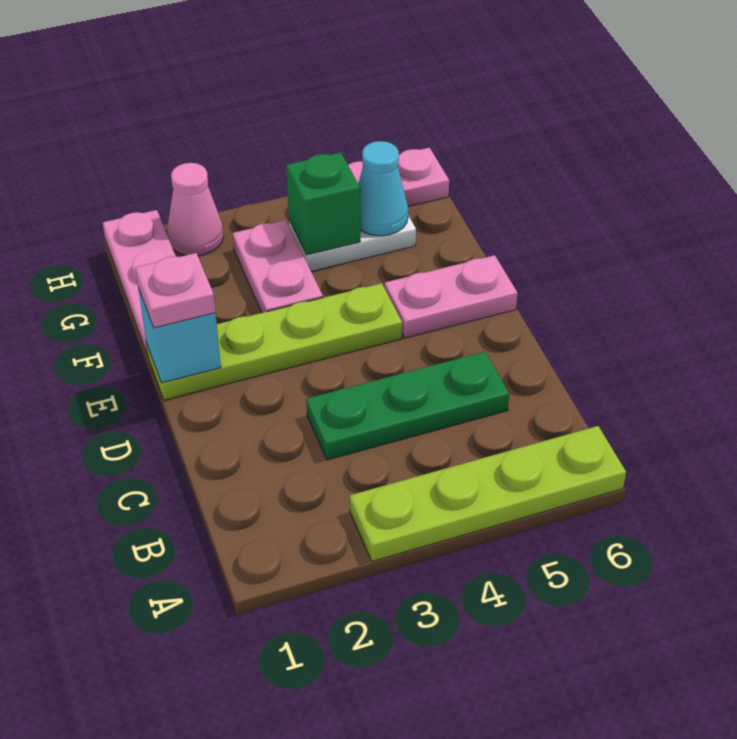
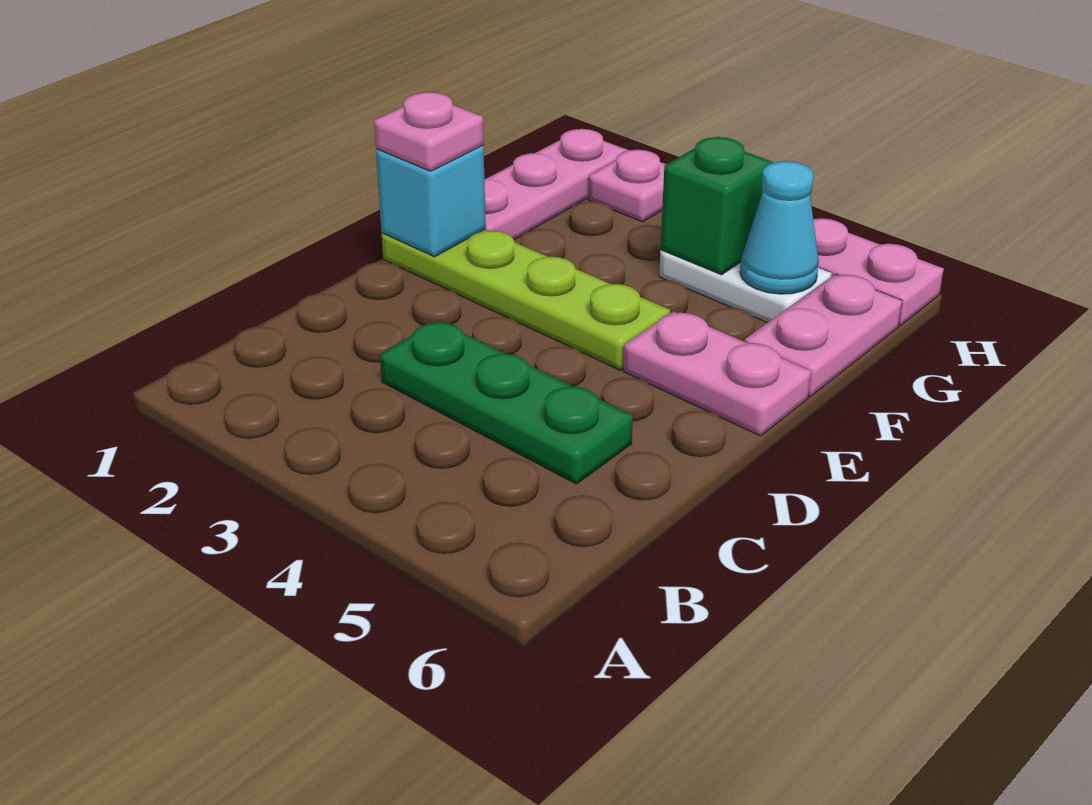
lime 1x4 plate [350,426,626,562] -> none
pink 1x2 plate [232,220,323,313] -> pink 1x2 plate moved to [744,274,902,397]
pink 1x1 cone [167,163,224,256] -> pink 1x1 plate [588,150,666,222]

